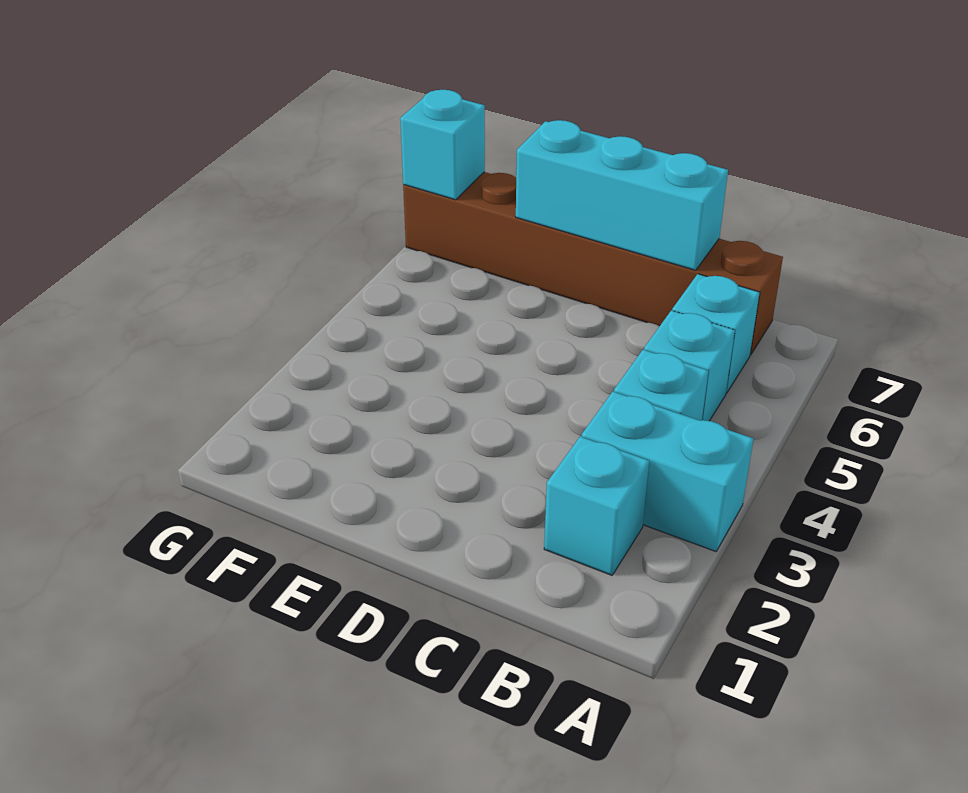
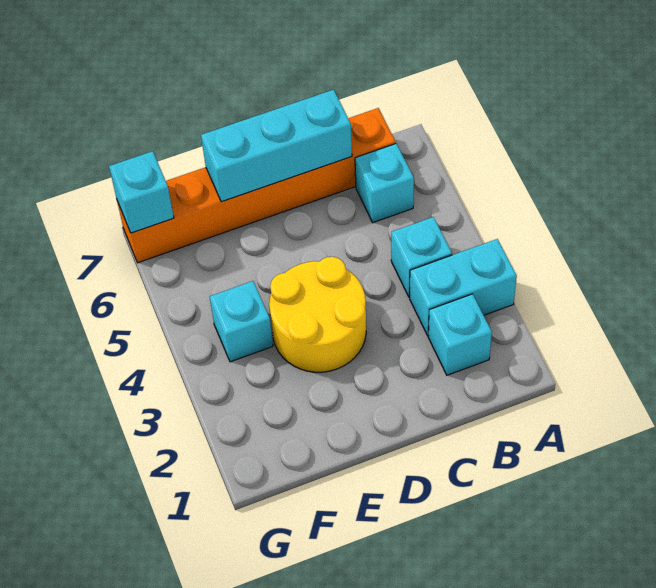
cyan 1x1 brick [644,310,735,421] -> cyan 1x1 brick moved to [210,281,273,362]
brown 1x6 brick [403,172,783,355] -> orange 1x6 brick [117,108,396,263]
none -> yellow 2x2 round brick [269,257,366,372]

